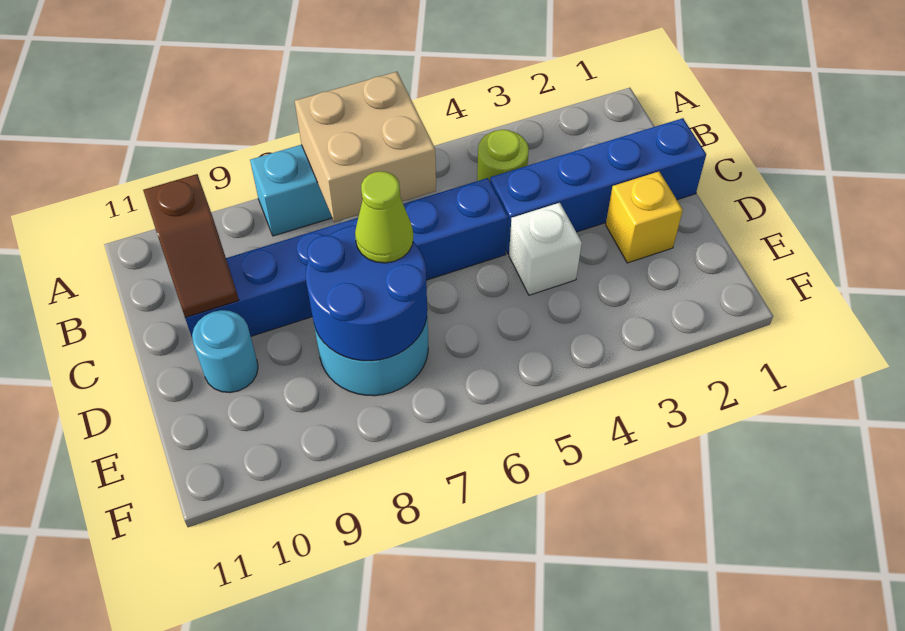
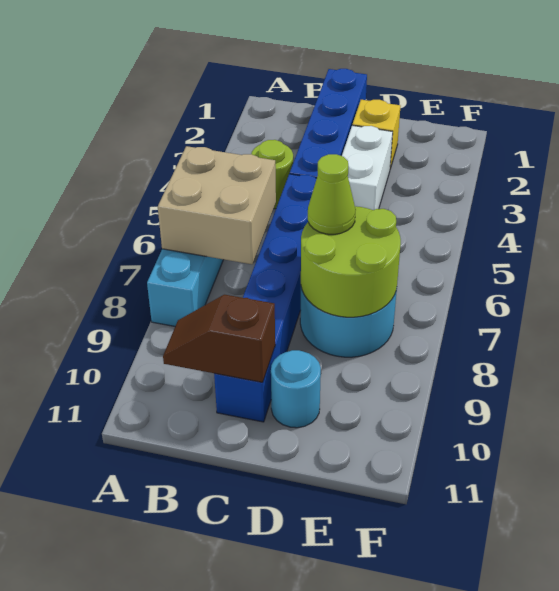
brown 1x2 slope [143,174,239,317] -> brown 1x2 slope turned to [163,295,275,382]
white 1x1 brick [509,203,582,295] -> white 1x2 brick [342,125,393,210]
blue 2x2 round brick [306,225,427,361] -> lime 2x2 round brick [301,206,401,317]

